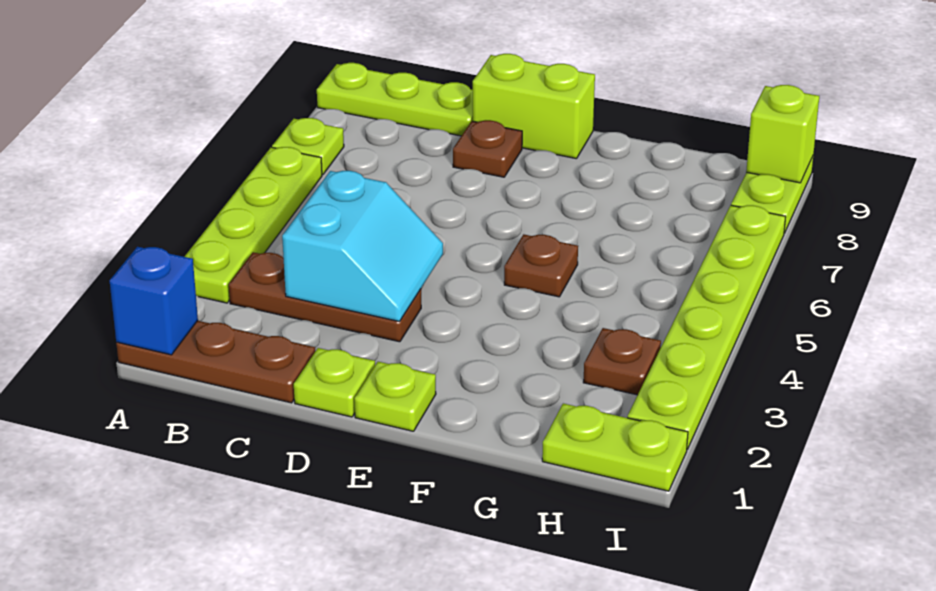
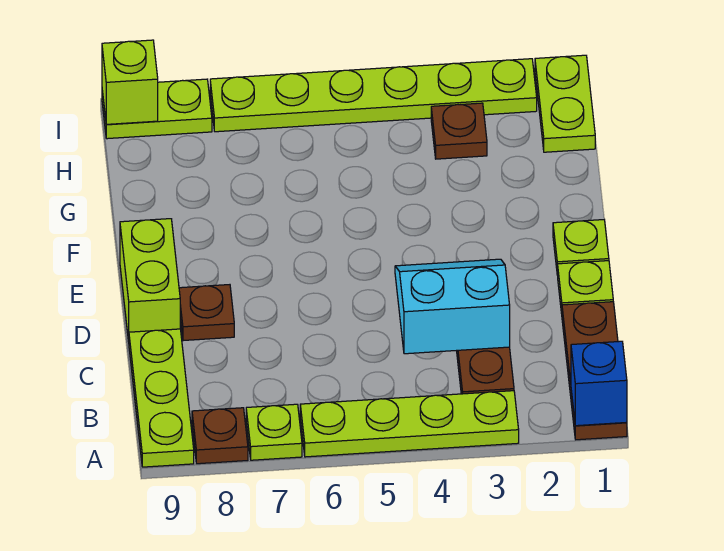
brown 1x1 plate [504,234,578,297] -> brown 1x1 plate moved to [192,408,248,464]

